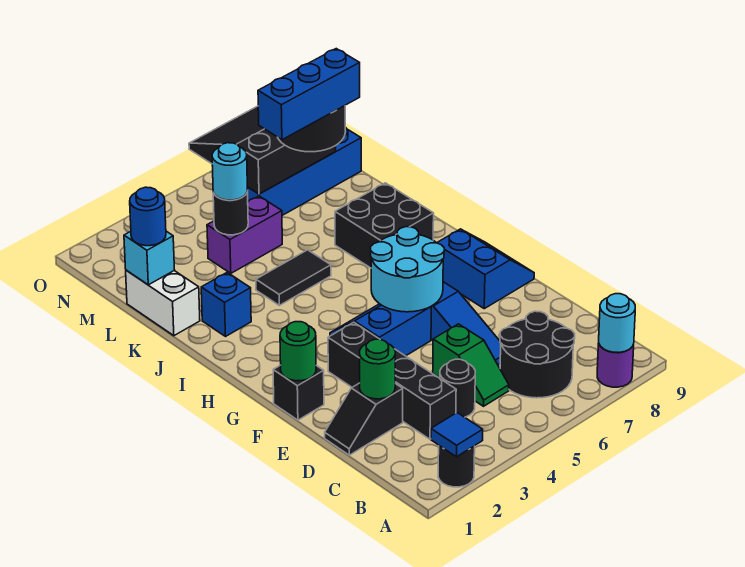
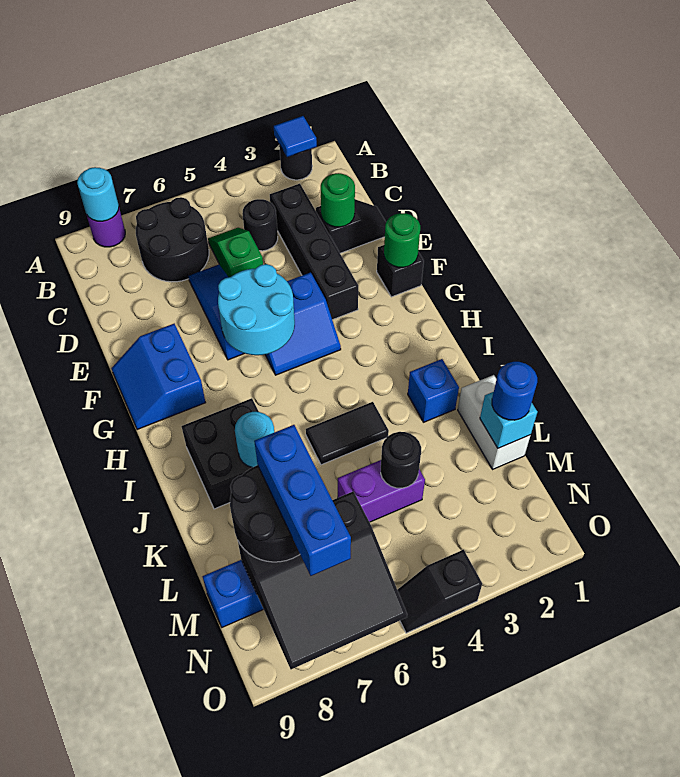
cyan 1x1 round brick [212,143,247,200] -> cyan 1x1 round brick moved to [235,412,274,468]
blue 1x3 brick [258,49,360,140] -> blue 1x3 brick turned to [254,425,351,576]
none -> black 1x2 slope [397,550,482,633]

